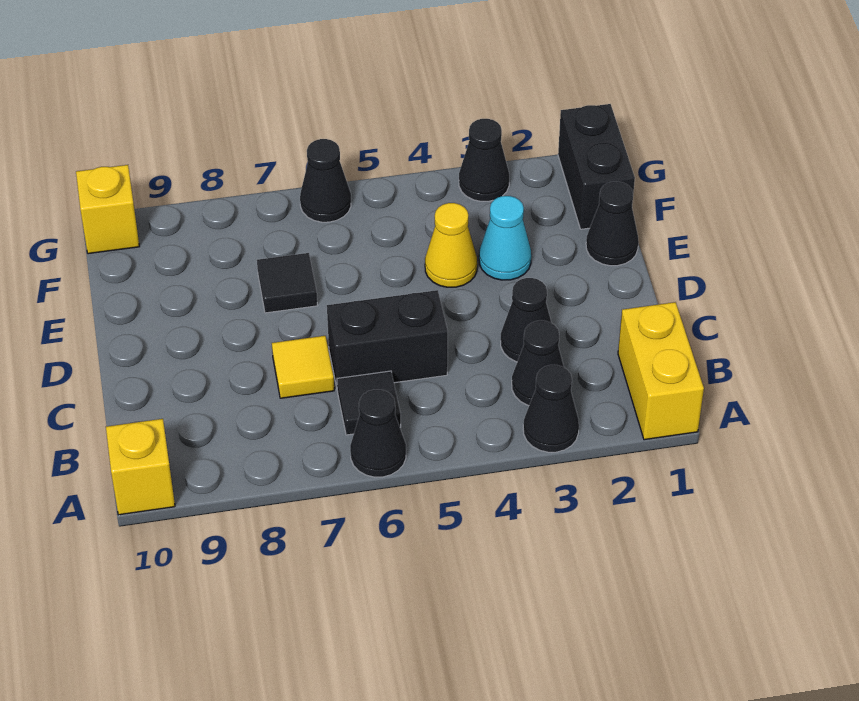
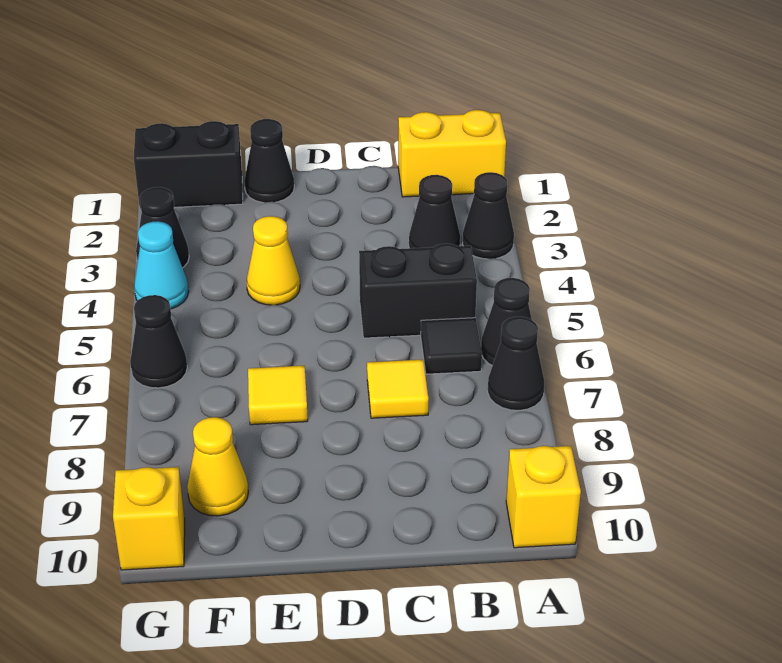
black 1x1 cone [501,278,551,362] -> black 1x1 cone moved to [488,317,544,410]
black 1x2 brick [327,290,448,387] -> black 1x2 brick turned to [359,244,477,338]
cyan 1x1 cone [479,196,531,280] -> cyan 1x1 cone moved to [134,221,189,309]
black 1x1 tile [257,253,318,313] -> yellow 1x1 tile [248,366,308,425]
none -> yellow 1x1 cone [187,417,248,516]

